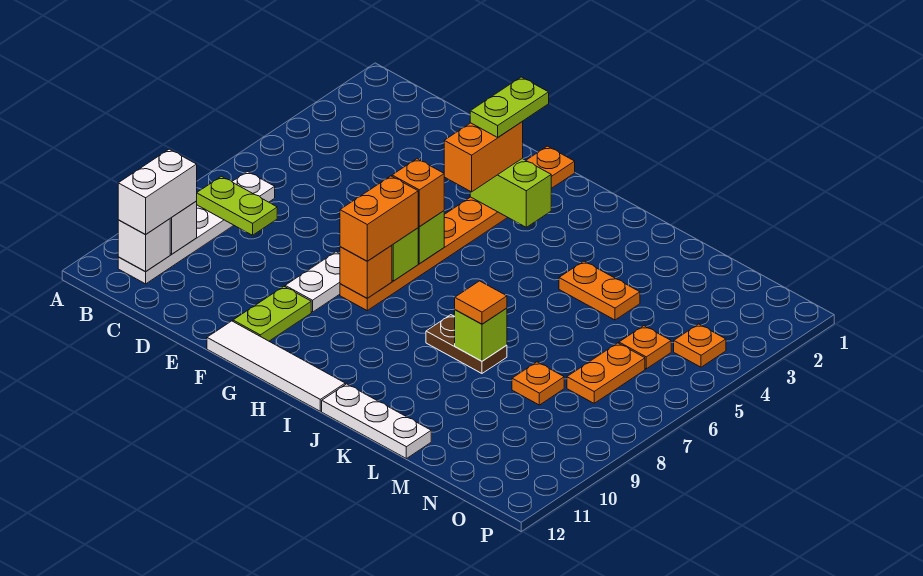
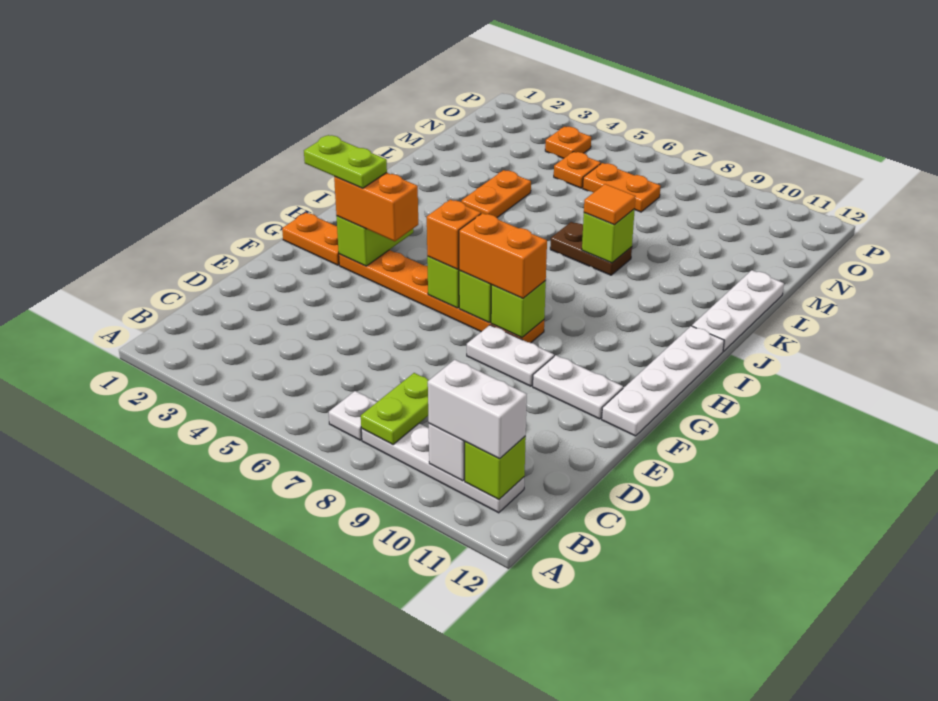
white 1x1 brick [118,219,170,272] -> lime 1x1 brick [465,436,526,500]
lime 1x2 plate [233,287,311,341] -> white 1x2 plate [533,355,623,419]
white 1x4 tile [207,321,345,411] -> white 1x4 plate [602,326,724,436]
orange 1x1 brick [340,245,392,298] -> lime 1x1 brick [491,281,546,338]
brown 1x2 plate [426,315,507,373] -> brown 1x2 plate turned to [550,222,632,275]
orange 1x1 plate [512,362,564,405] -> none

